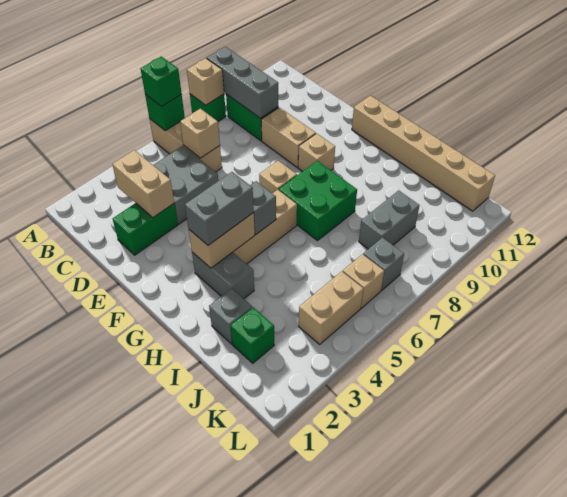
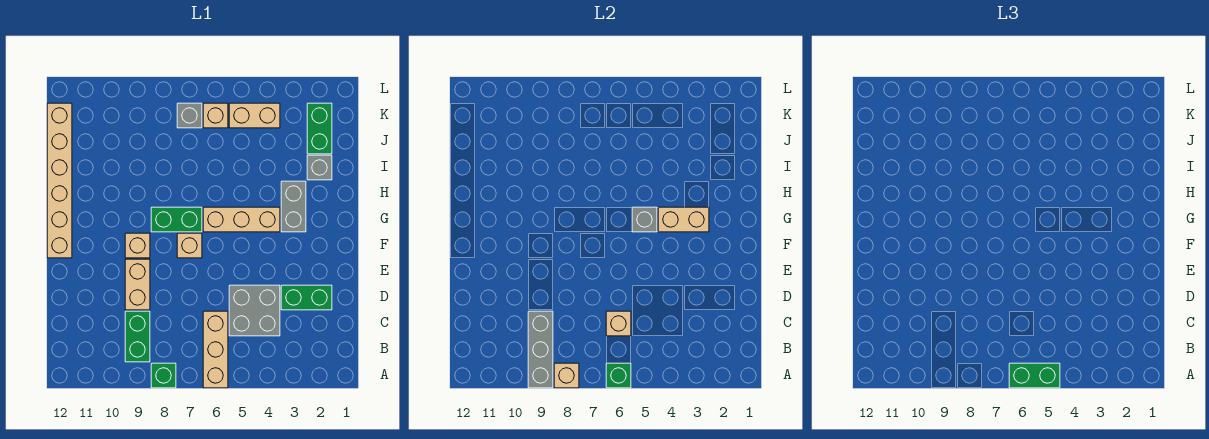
green 1x1 brick [141,56,182,107] -> green 1x2 brick [1009,363,1060,388]
tan 1x2 brick [112,150,174,217] -> none
grey 1x2 brick [185,172,254,245] -> none
green 2x2 brick [279,161,357,241] -> green 1x2 brick [151,207,202,232]
green 1x1 brick [230,307,274,363] -> green 1x2 brick [307,103,332,154]
grey 1x2 brick [359,190,420,249] -> none

